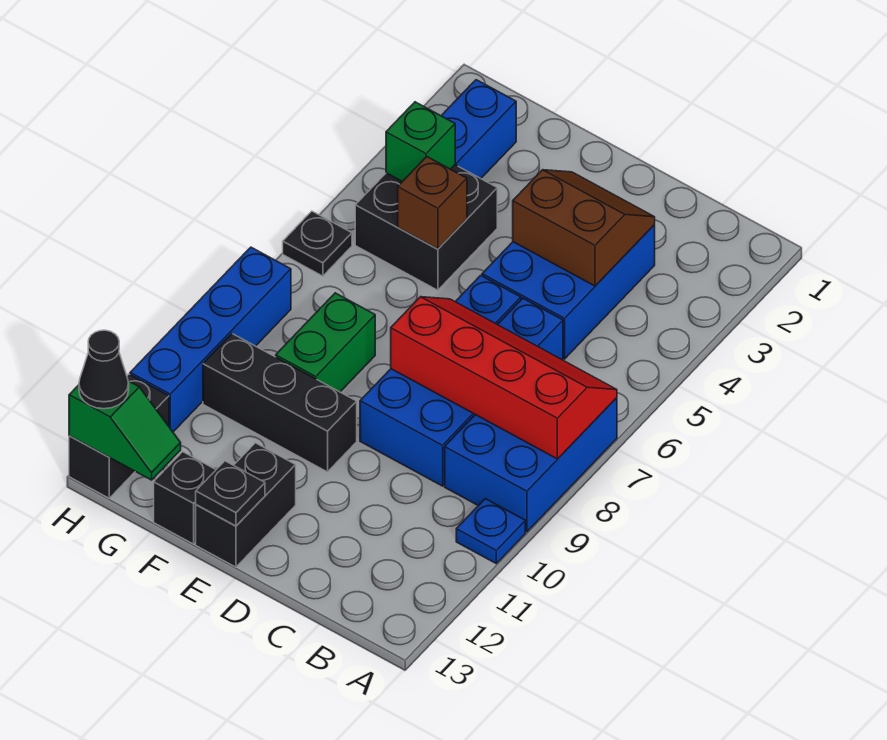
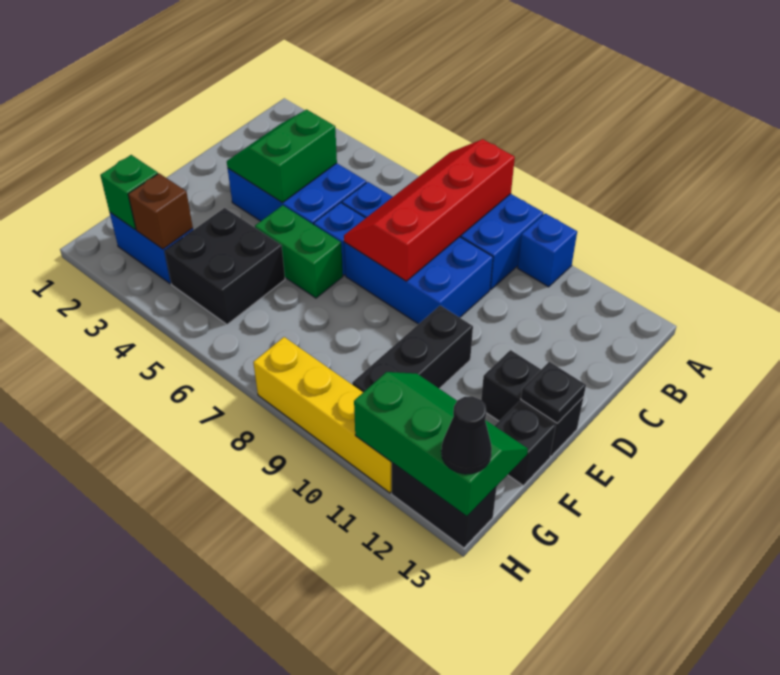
blue 1x1 plate [456,499,525,563] -> blue 1x1 brick [518,213,577,287]
brown 2x2 slope [513,170,655,286] -> green 2x2 slope [227,110,337,203]
brown 1x1 brick [398,157,467,249] -> brown 1x1 brick moved to [128,173,193,249]
green 1x2 brick [276,293,375,392] -> green 1x2 brick moved to [255,205,343,298]
green 1x1 brick [386,102,455,182] -> green 1x1 brick moved to [100,155,158,229]
green 1x2 slope [69,381,181,480] -> green 2x3 slope [354,372,528,517]
black 1x1 plate [283,211,352,276] -> none
blue 1x4 brick [130,247,291,432] -> yellow 1x4 brick [253,337,392,493]

